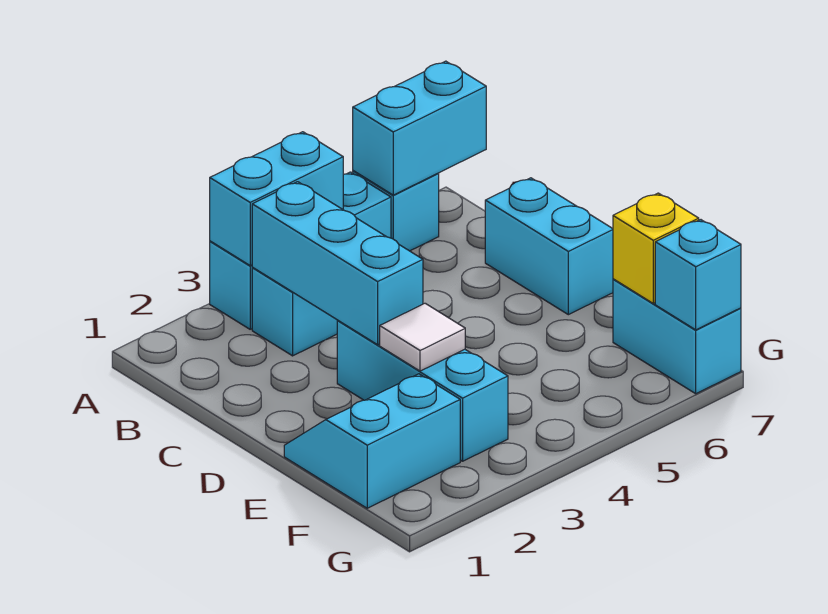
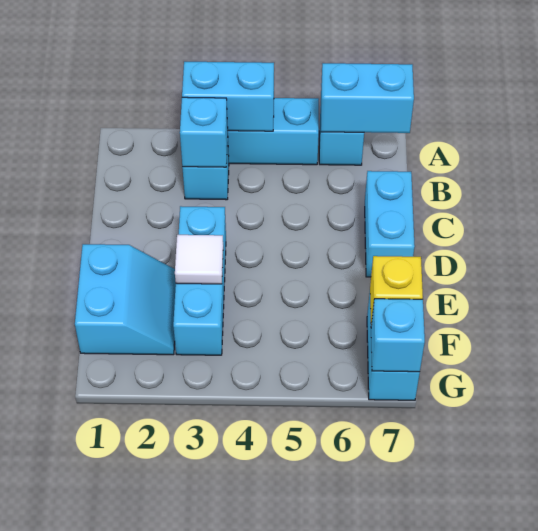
cyan 1x3 brick [252,182,423,345] -> cyan 1x1 brick [180,97,228,167]
cyan 2x2 slope [284,374,460,508] -> cyan 2x2 slope turned to [75,244,176,355]

